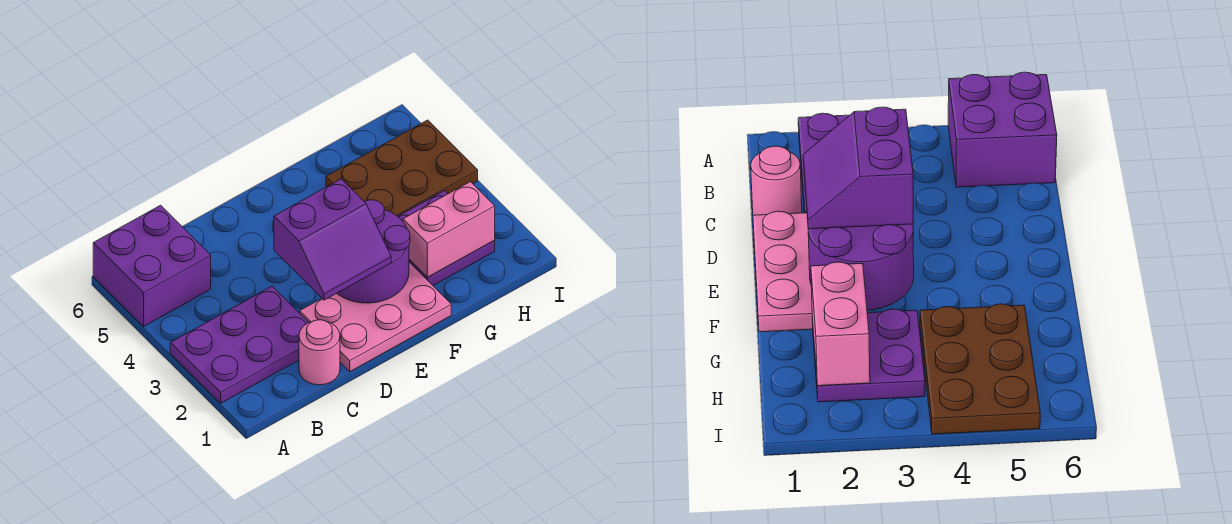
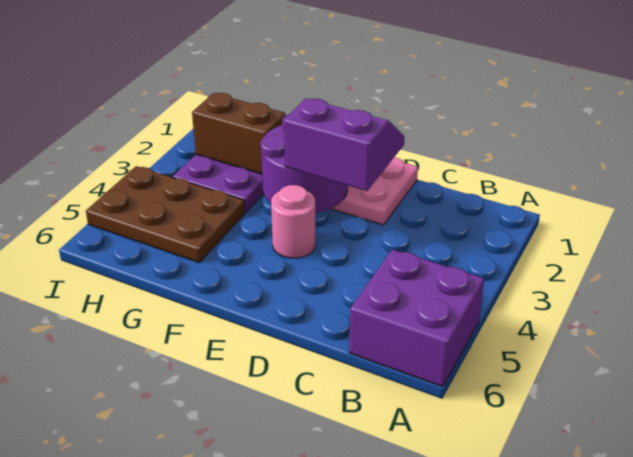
purple 2x3 plate [170,286,309,403] -> none
pink 1x1 round brick [299,320,340,385] -> pink 1x1 round brick moved to [271,185,315,258]
pink 1x2 brick [403,182,495,277] -> brown 1x2 brick [192,93,285,174]

